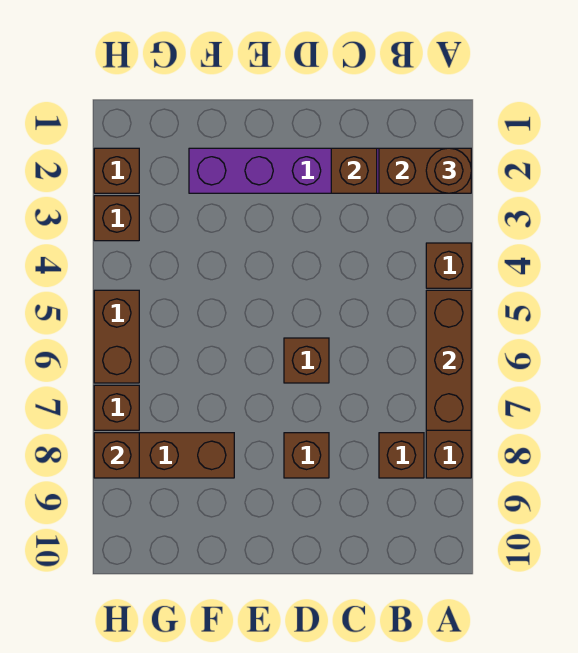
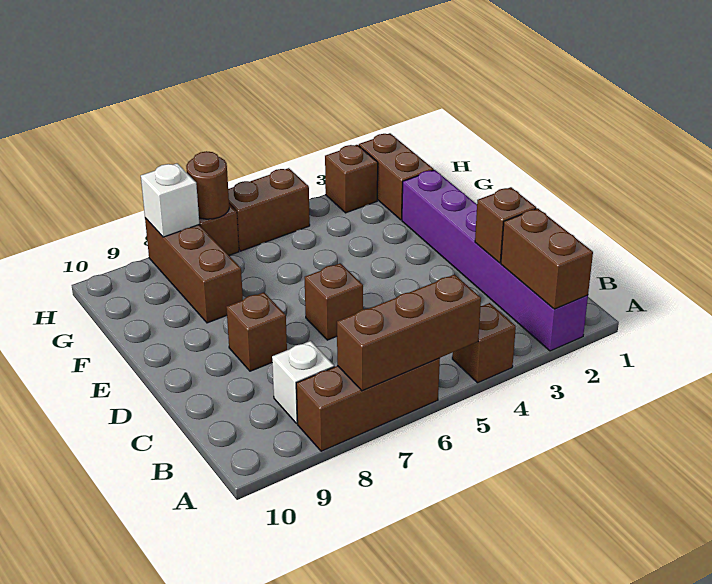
brown 1x1 round brick [426,148,471,193] -> brown 1x1 round brick moved to [186,151,229,219]
brown 1x1 brick [379,433,424,478] -> white 1x1 brick [272,341,334,424]
brown 1x1 brick [94,148,139,193] -> brown 1x2 brick [359,133,434,220]
brown 1x1 brick [94,433,139,478] -> white 1x1 brick [141,163,199,237]

